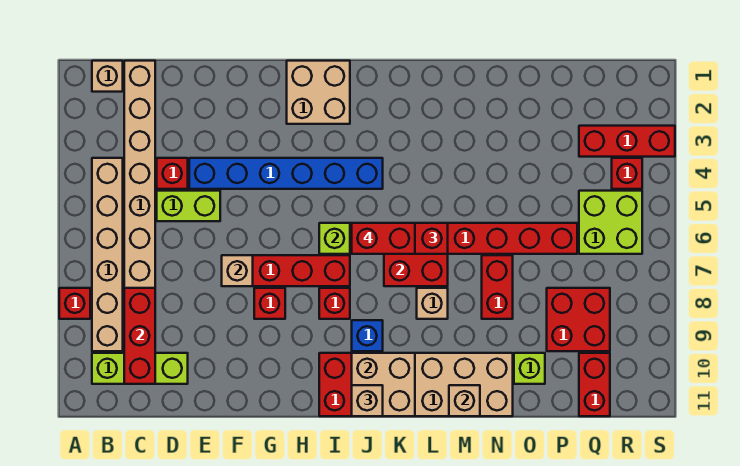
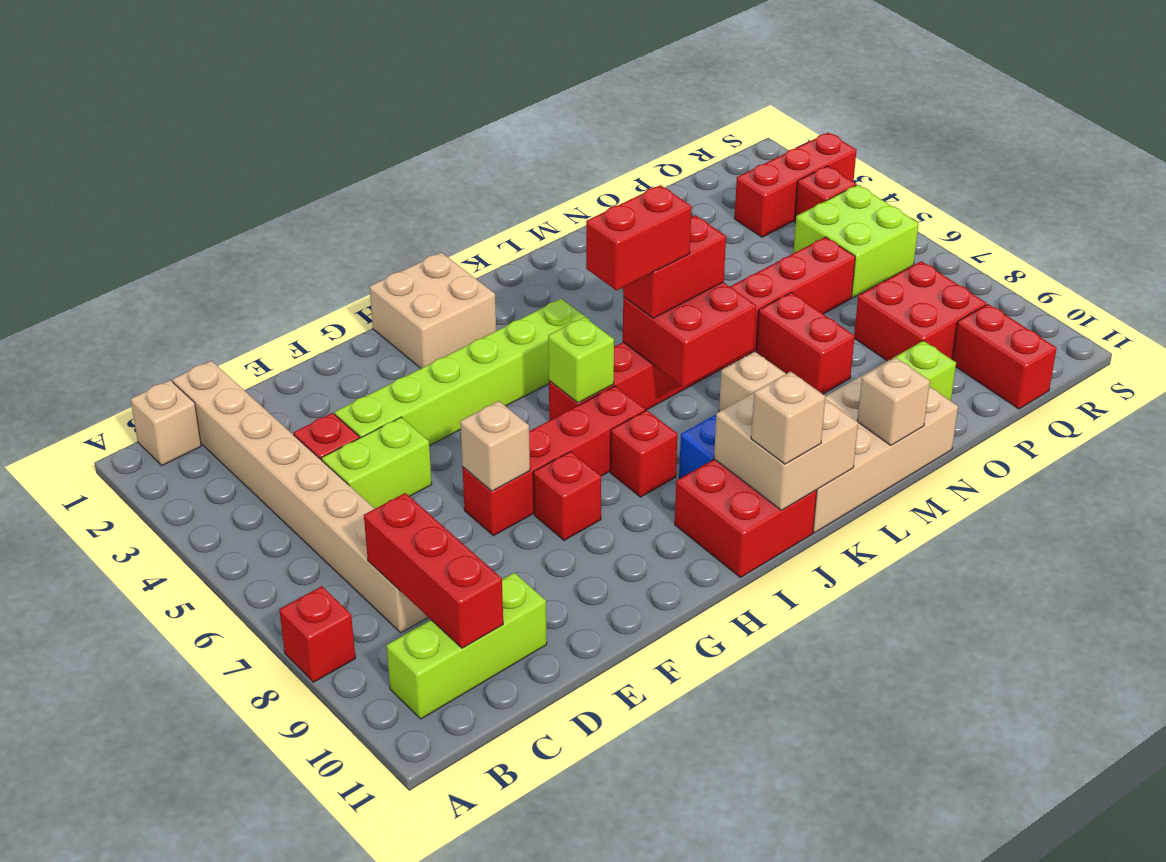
tan 1x6 brick [92,158,123,351] -> none
blue 1x6 brick [189,158,383,189] -> lime 1x6 brick [334,299,589,446]

